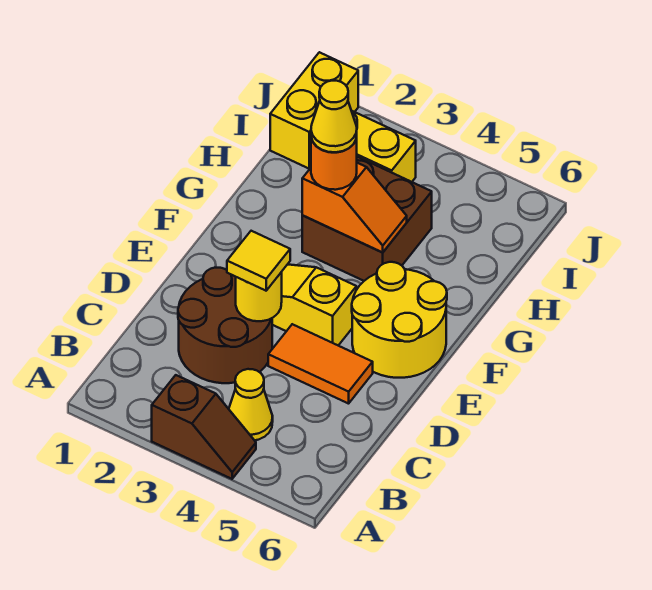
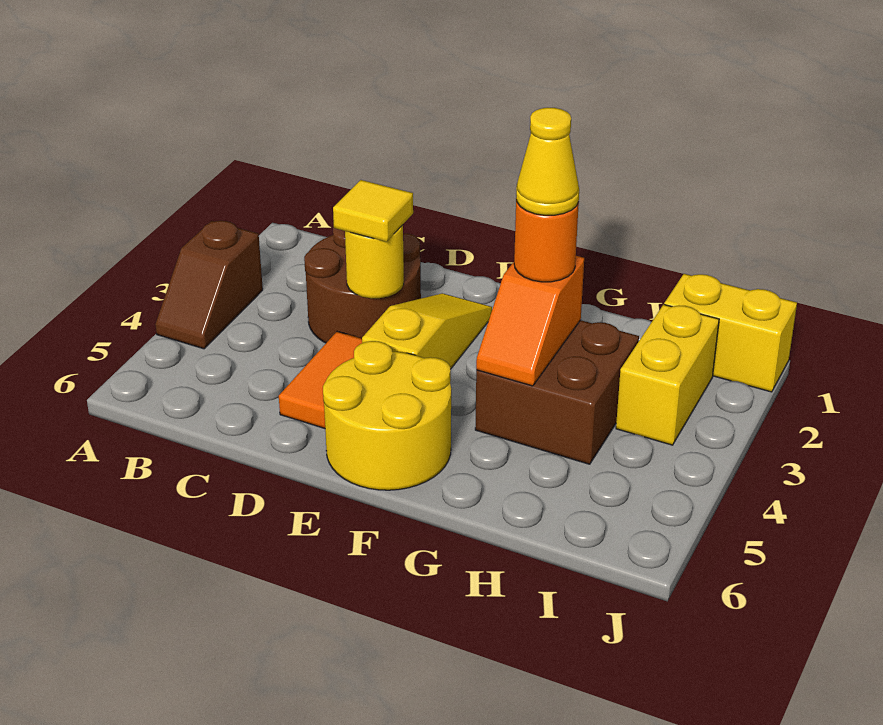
yellow 1x1 cone [229,369,273,440] -> none

